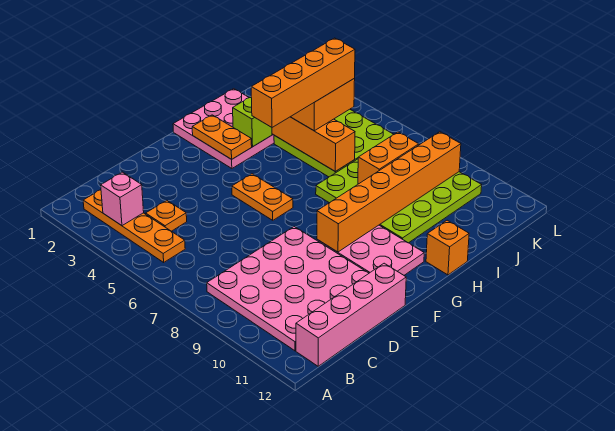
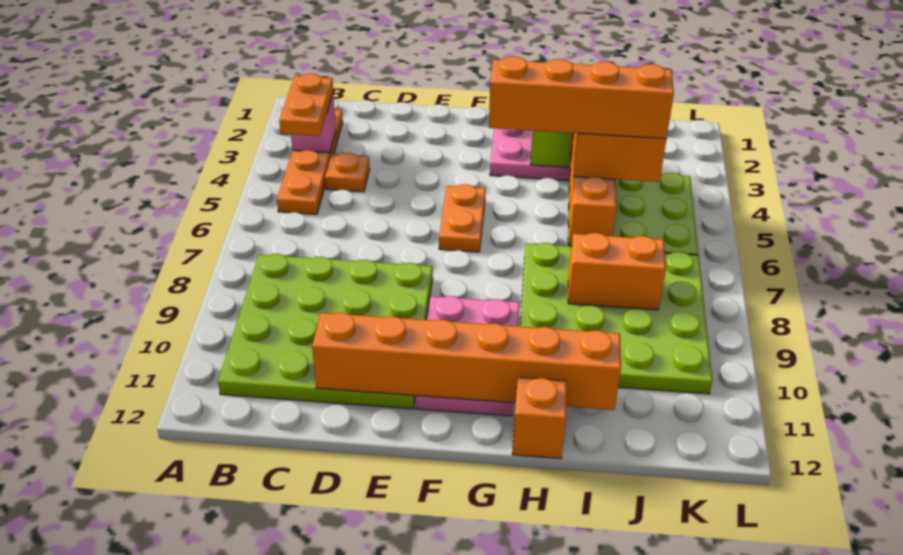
pink 4x4 plate [207,227,369,351] -> lime 4x4 plate [218,254,433,409]
pink 1x4 brick [296,263,406,366] -> none
orange 1x6 brick [317,132,461,252] -> orange 1x6 brick moved to [312,313,621,410]
orange 1x2 plate [192,115,252,159] -> orange 1x2 plate moved to [279,73,333,136]

